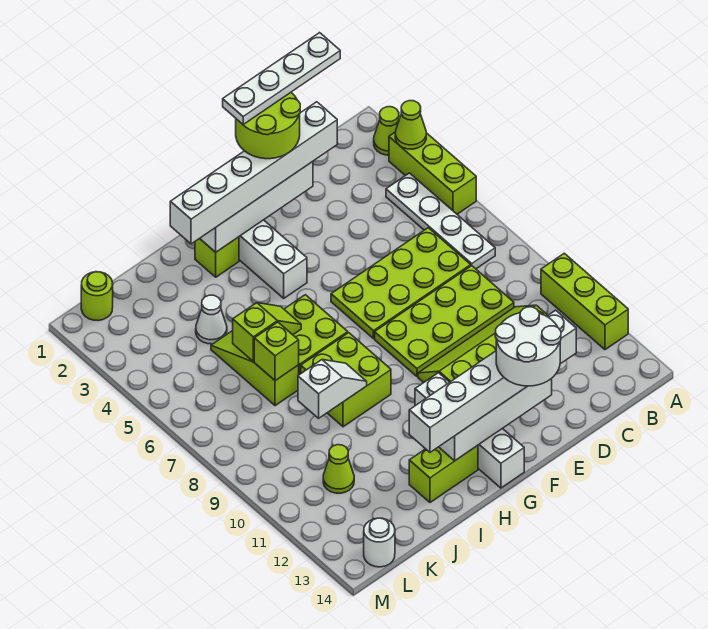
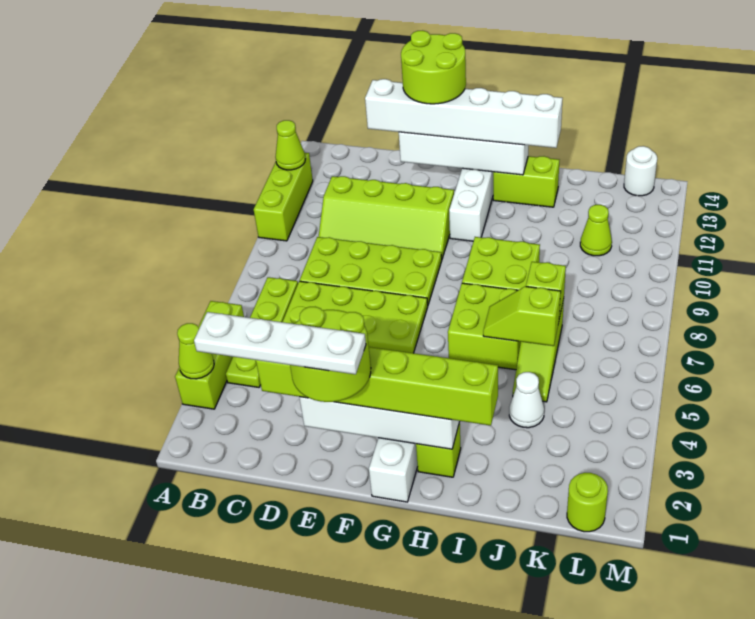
lime 1x1 cone [374,107,399,155] -> lime 1x1 cone moved to [276,120,305,170]
white 1x4 plate [386,173,495,269] -> lime 1x4 plate [226,277,298,387]
white 1x6 brick [170,102,337,244] -> lime 1x6 brick [256,347,498,426]
white 2x2 round brick [495,307,561,386] -> lime 2x2 round brick [401,31,466,104]
white 1x2 slope [298,360,367,418] -> none

